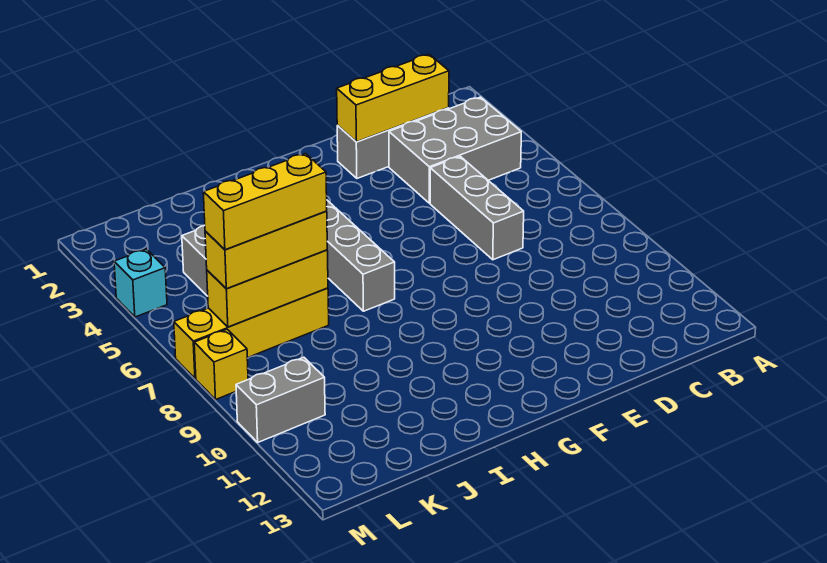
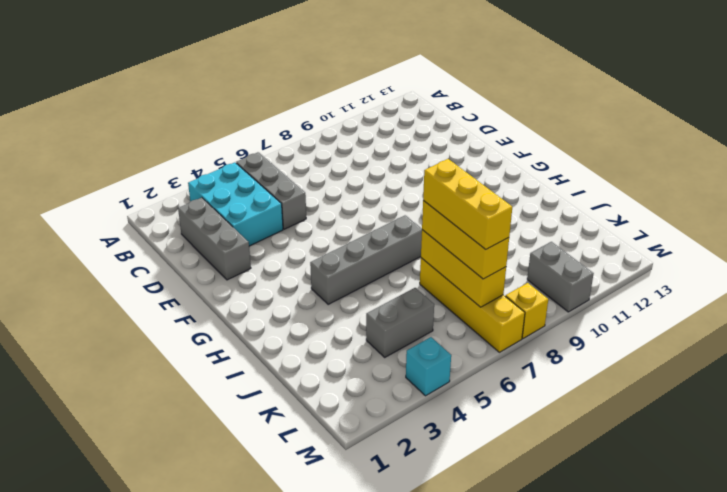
grey 2x3 brick [389,97,521,203] -> cyan 2x3 brick [188,162,283,246]
yellow 1x3 brick [337,54,449,142] -> none
grey 1x3 brick [430,156,524,260] -> grey 1x3 brick turned to [236,152,306,229]

